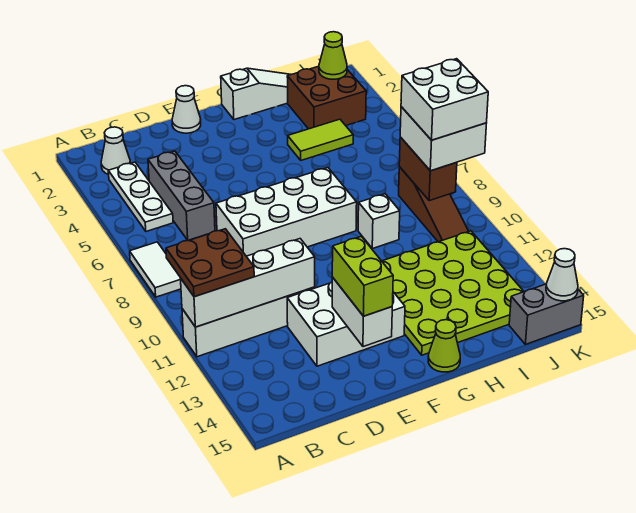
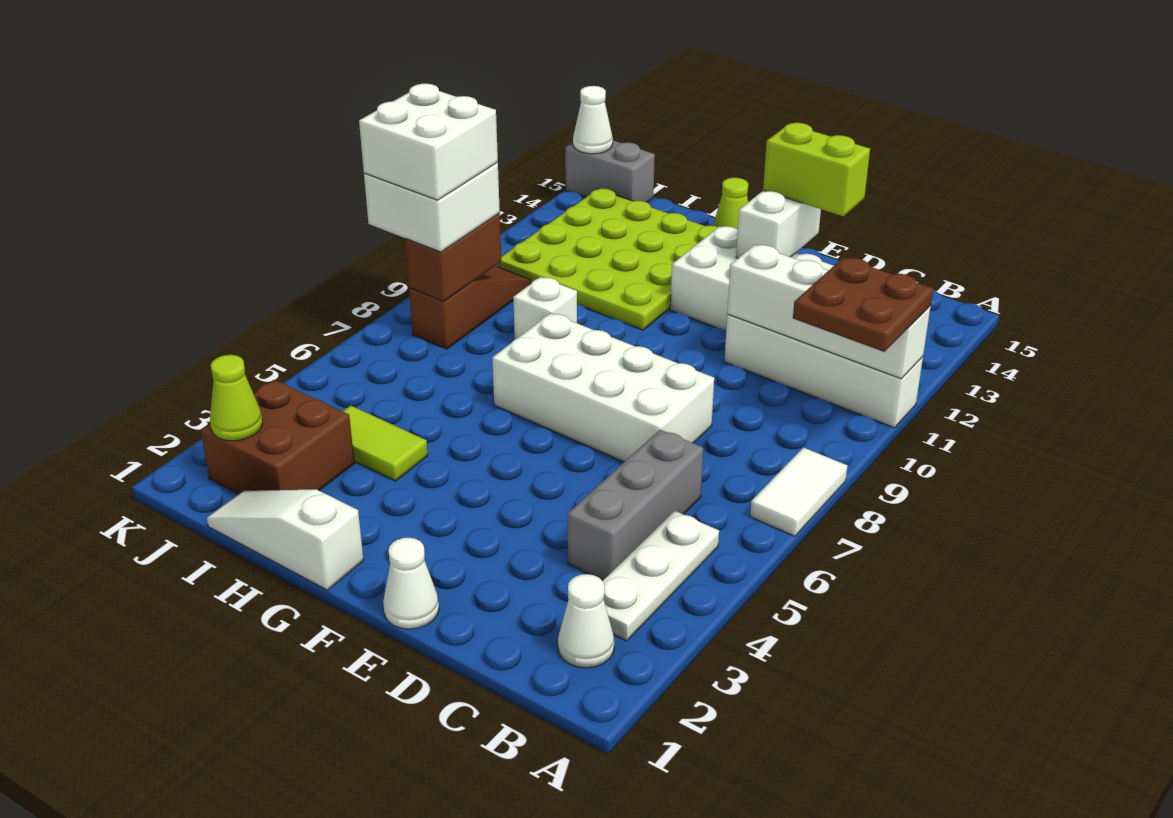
lime 1x2 brick [332,236,393,316] -> lime 1x2 brick turned to [763,123,870,216]

